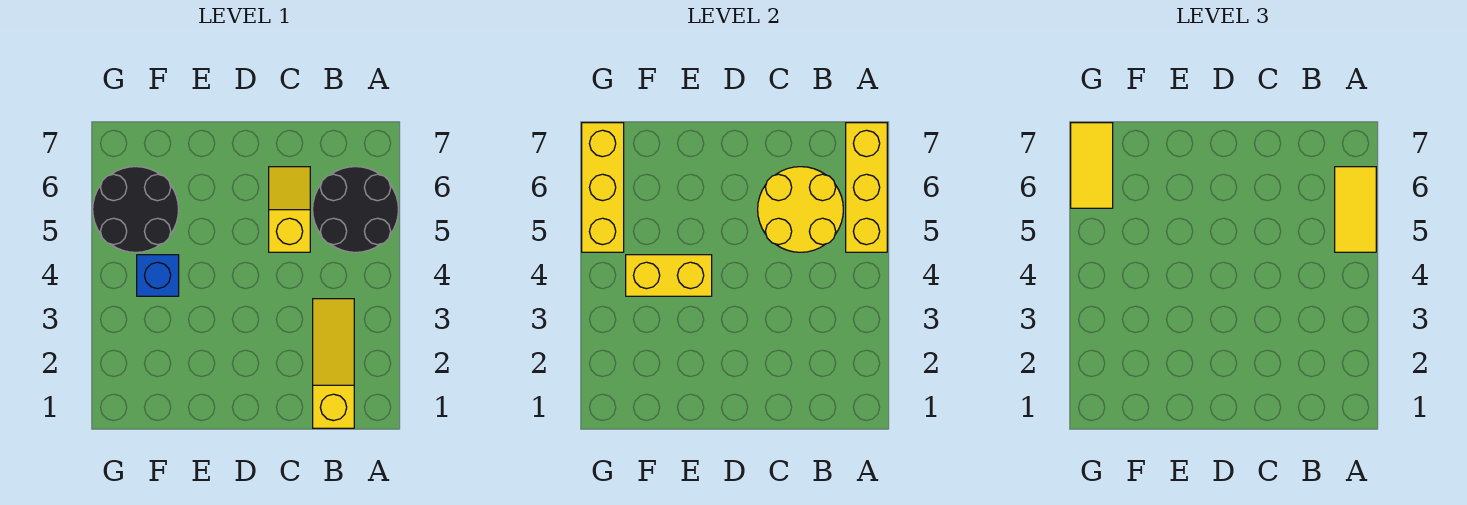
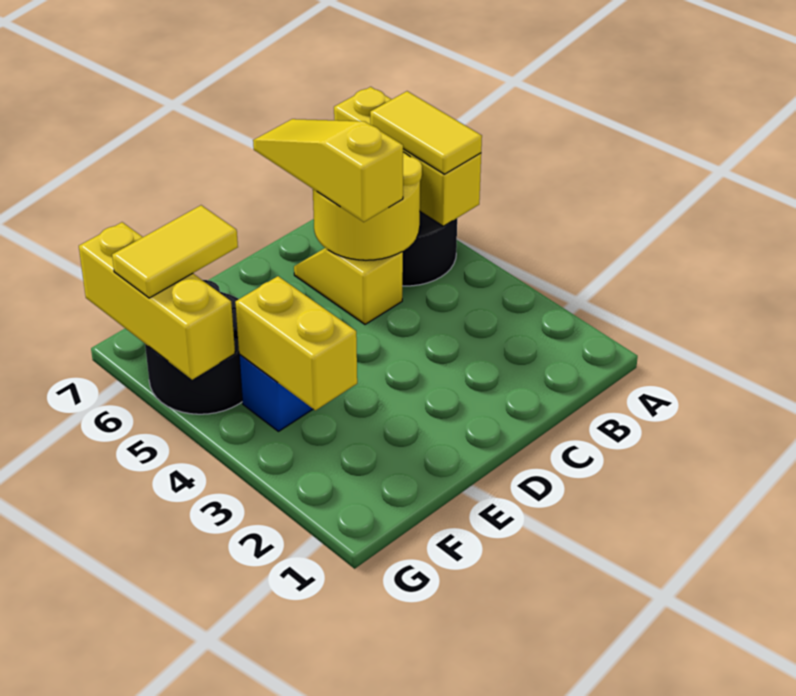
yellow 1x3 slope [313,299,354,428] -> yellow 1x3 slope moved to [253,119,403,222]
yellow 1x2 brick [626,255,712,296] -> yellow 1x2 brick turned to [235,276,357,410]
yellow 1x2 tile [1071,123,1113,208] -> yellow 1x2 tile turned to [112,205,238,298]

